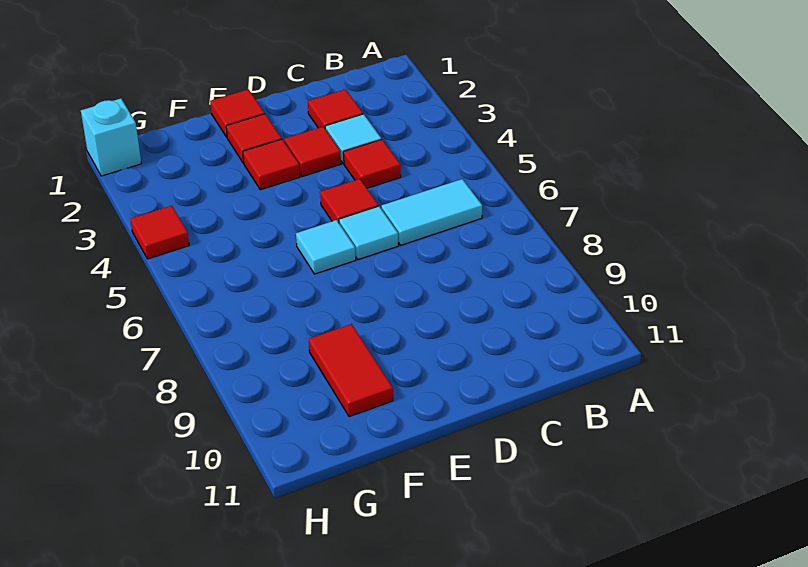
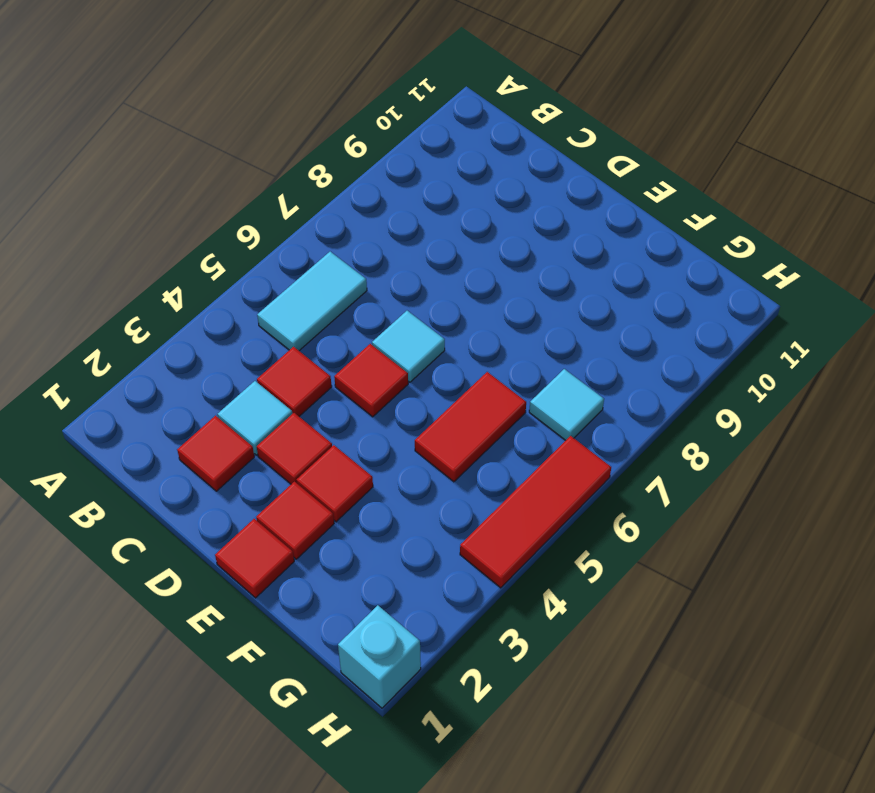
cyan 1x2 tile [381,179,482,245] -> cyan 1x2 tile turned to [257,252,367,351]
cyan 1x1 tile [296,220,356,274] -> cyan 1x1 tile moved to [529,369,604,440]
red 1x2 tile [309,324,393,417] -> red 1x2 tile moved to [415,372,526,482]
red 1x1 tile [130,206,189,259] -> red 1x3 tile [460,436,611,588]

